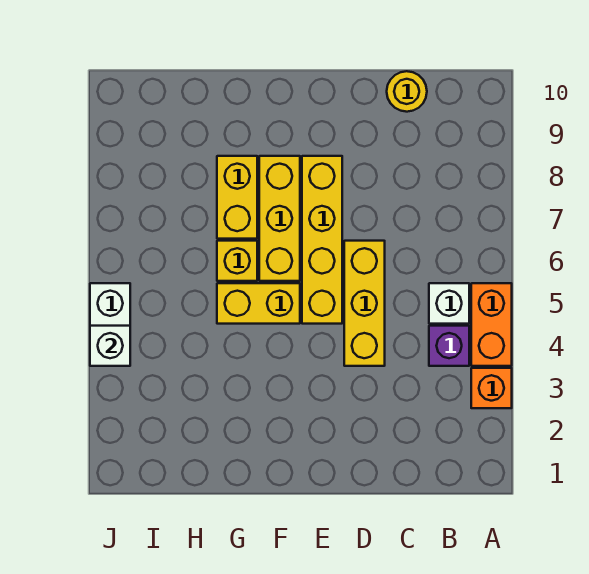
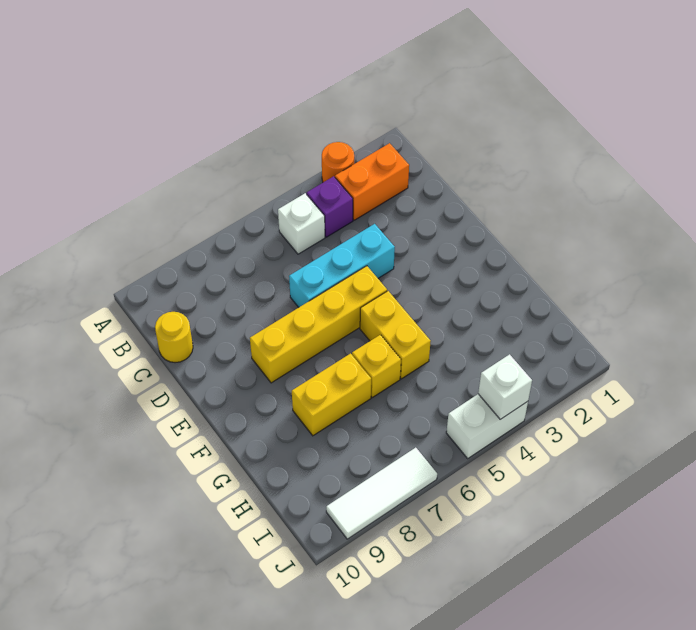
orange 1x1 brick [471,368,512,408] -> orange 1x1 round brick [322,142,354,182]
orange 1x2 brick [471,283,512,366] -> orange 1x2 brick moved to [335,143,409,220]
yellow 1x3 brick [344,241,385,366] -> cyan 1x3 brick [289,224,395,307]
yellow 1x3 brick [259,156,300,281] -> none
none -> white 1x3 tile [326,448,437,539]

